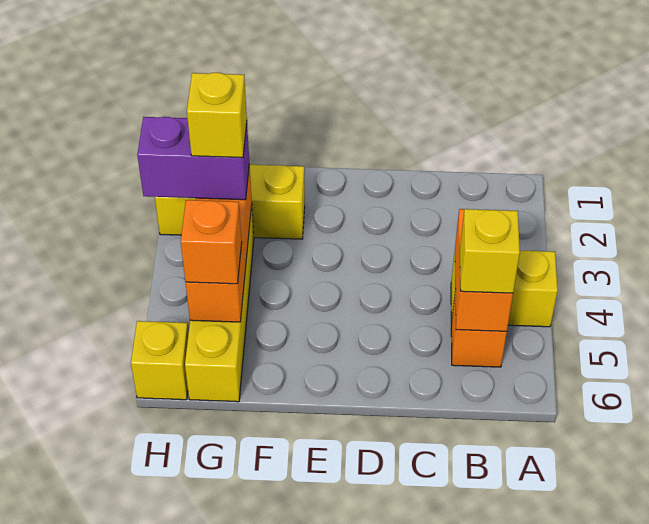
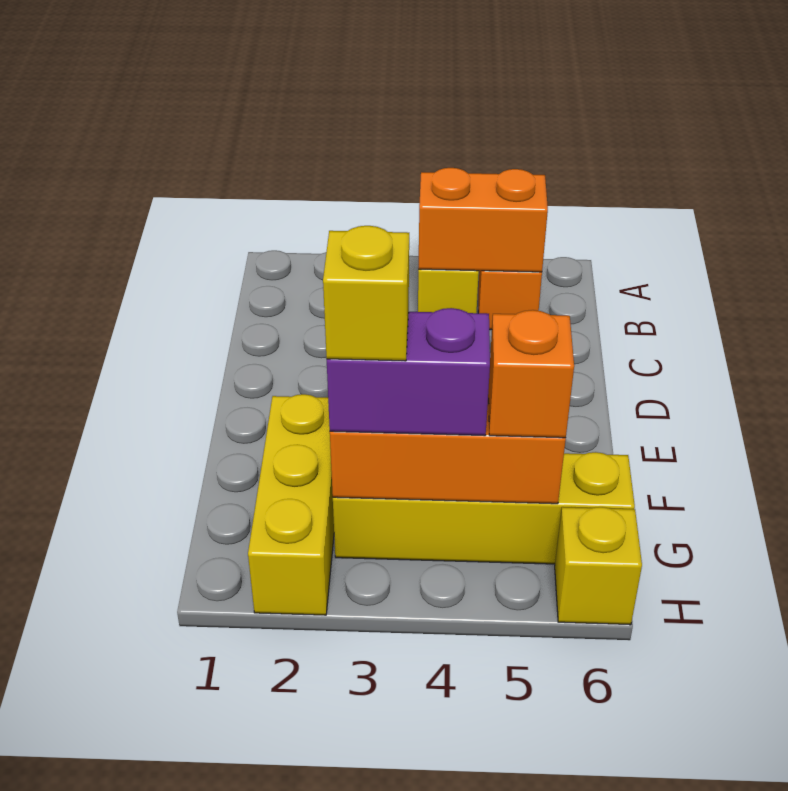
yellow 1x1 brick [460,209,520,293] -> none
purple 1x2 brick [137,117,249,200] -> purple 1x2 brick turned to [327,308,490,436]

